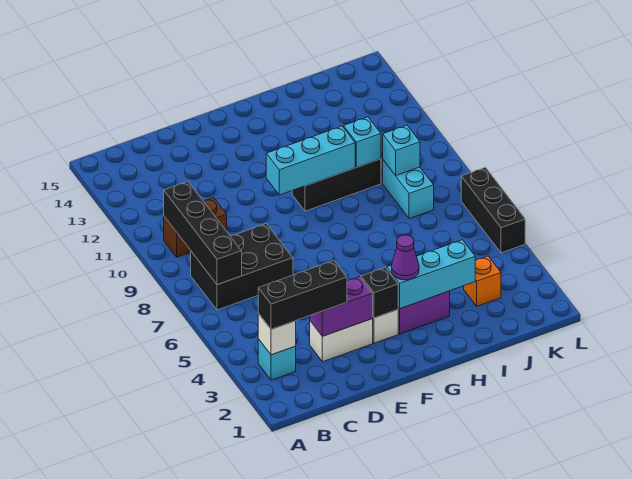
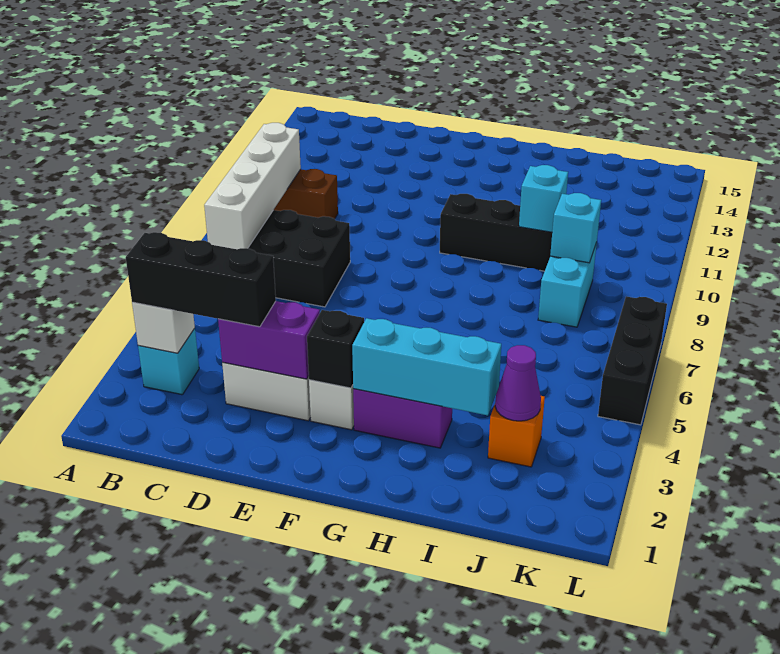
black 1x4 brick [164,182,242,285] -> white 1x4 brick [204,123,301,249]
cyan 1x3 brick [266,126,355,195] -> none
purple 1x1 cone [392,235,419,280] -> purple 1x1 cone moved to [495,345,541,421]

